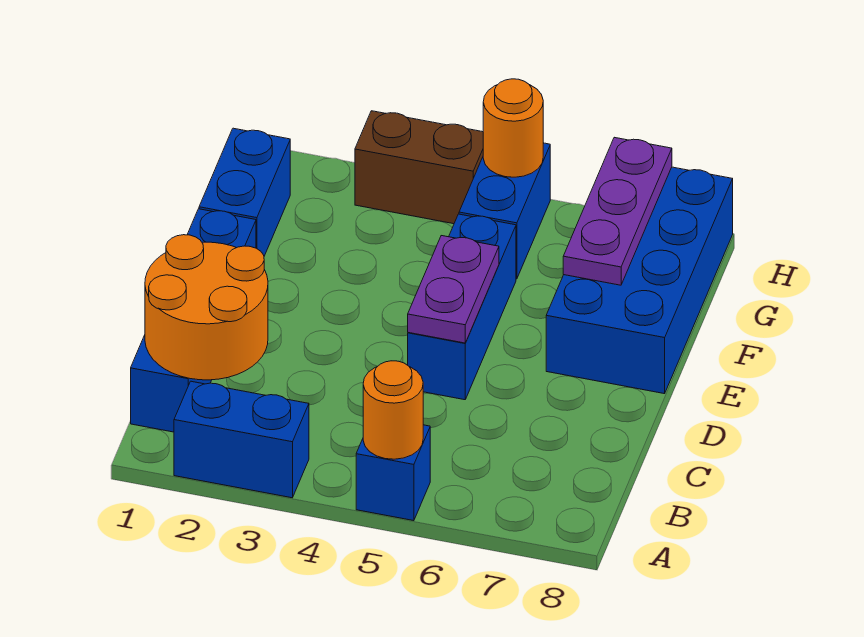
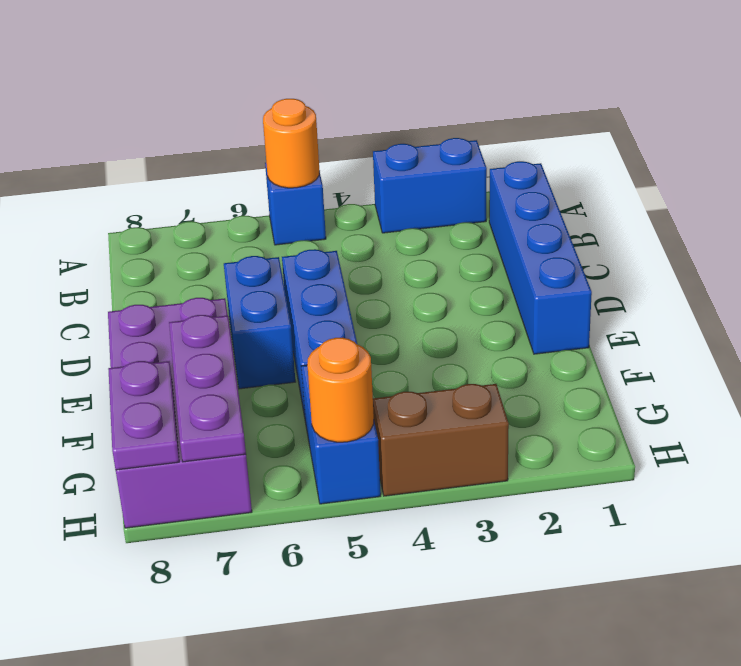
orange 2x2 round brick [145,235,268,380] -> none
purple 1x2 plate [408,236,499,343] -> purple 1x2 plate moved to [108,361,179,470]
blue 2x4 brick [546,167,733,394] -> purple 2x4 brick [108,298,252,528]
blue 1x2 brick [199,128,290,256] -> blue 1x2 brick moved to [224,256,296,389]

